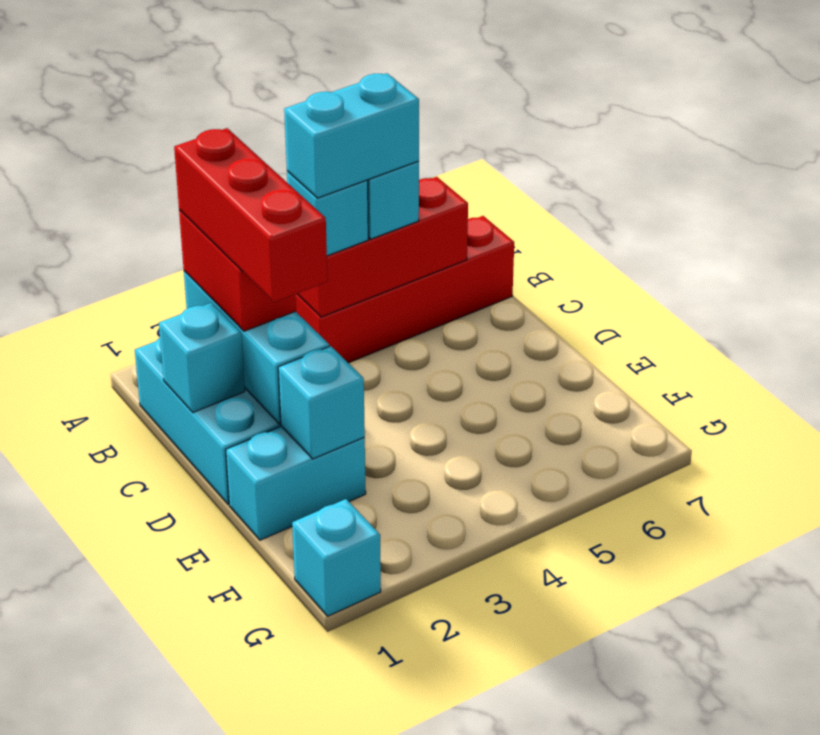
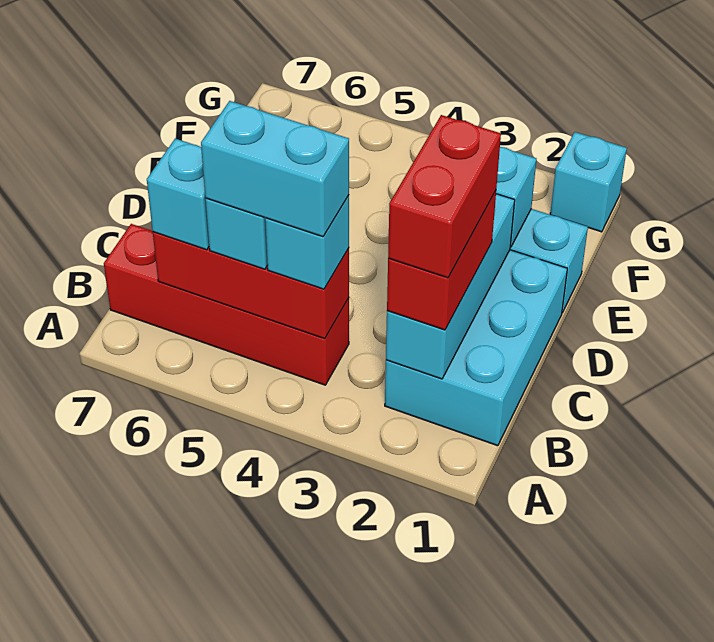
red 1x3 brick [174,128,328,302] -> red 1x2 brick [388,115,501,278]
cyan 1x1 brick [159,303,245,412] -> cyan 1x1 brick moved to [147,139,209,250]

